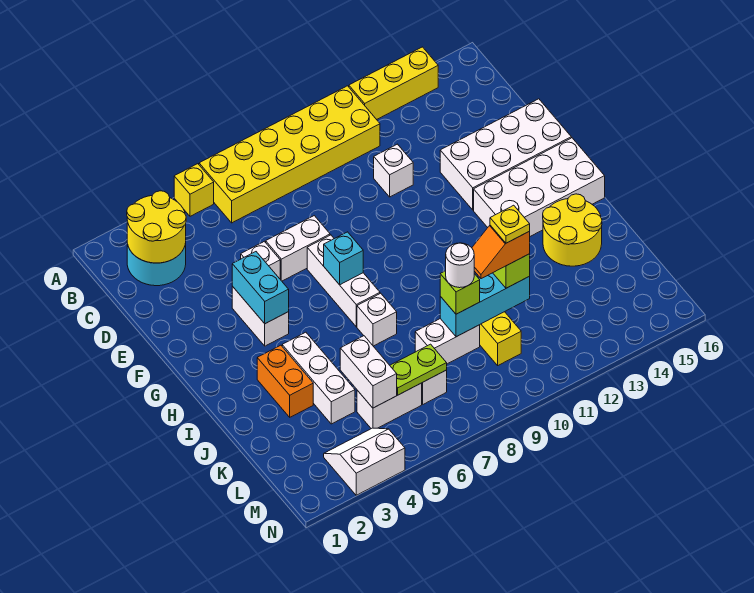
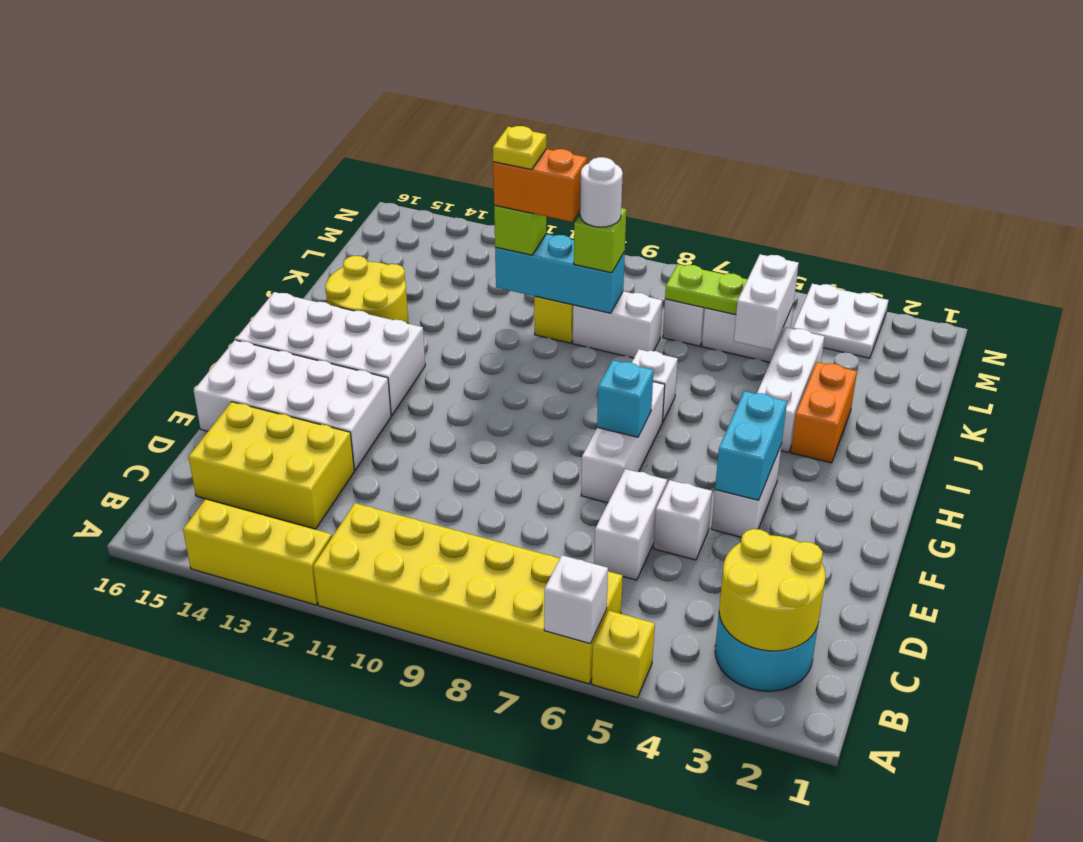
none -> yellow 2x3 brick [189,402,354,529]
white 1x1 brick [374,144,413,197] -> white 1x1 brick moved to [544,555,608,644]
white 1x2 brick [266,216,330,281] -> white 1x2 brick turned to [594,469,667,580]
orange 1x2 slope [472,225,530,279] -> orange 1x2 brick [493,149,587,222]
white 2x2 slope [324,428,405,495] -> white 2x2 plate [793,284,888,358]

